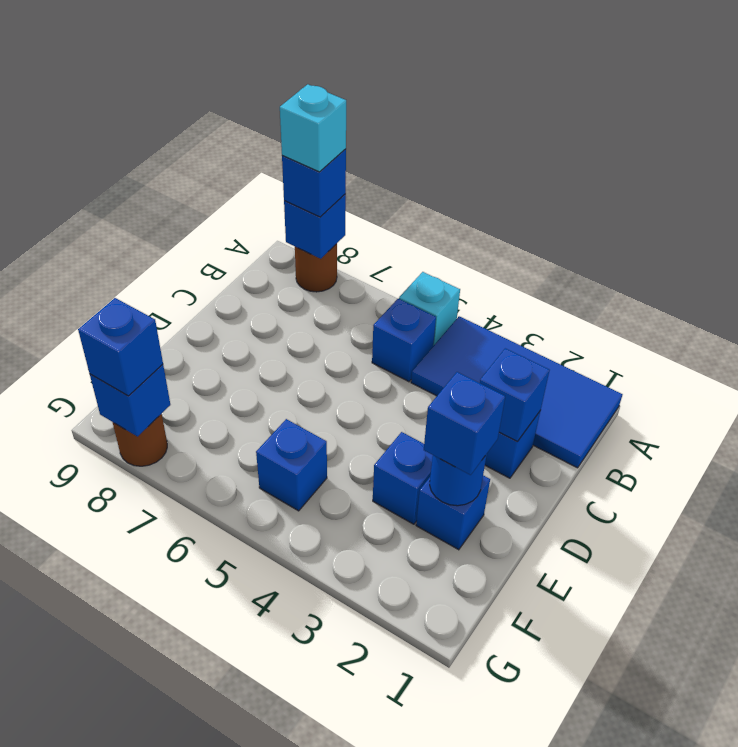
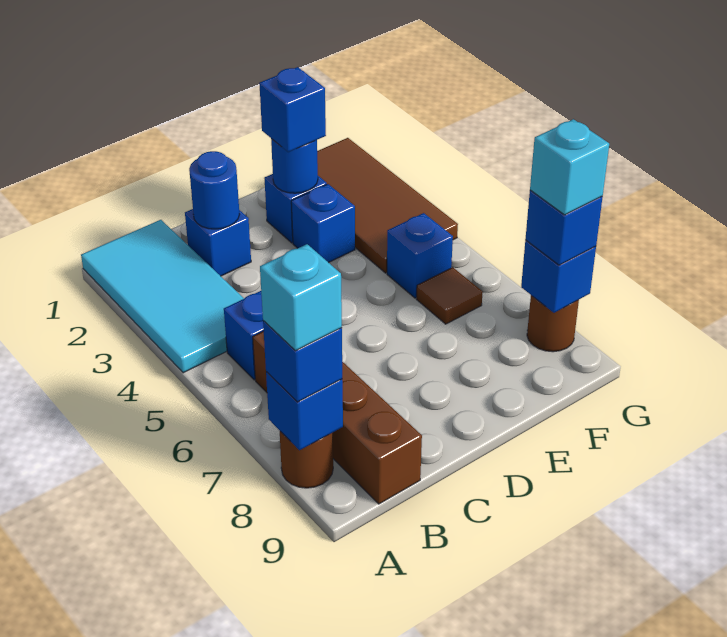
blue 2x4 tile [411,316,623,468] -> cyan 2x4 tile [81,220,244,373]
cyan 1x1 brick [399,272,460,346] -> cyan 1x1 brick moved to [530,119,609,215]
none -> brown 1x4 brick [253,331,422,504]
blue 1x1 brick [480,348,550,442] -> blue 1x1 round brick [189,151,240,229]
none -> brown 2x4 tile [317,138,458,273]
none -> brown 1x1 tile [416,267,483,324]

